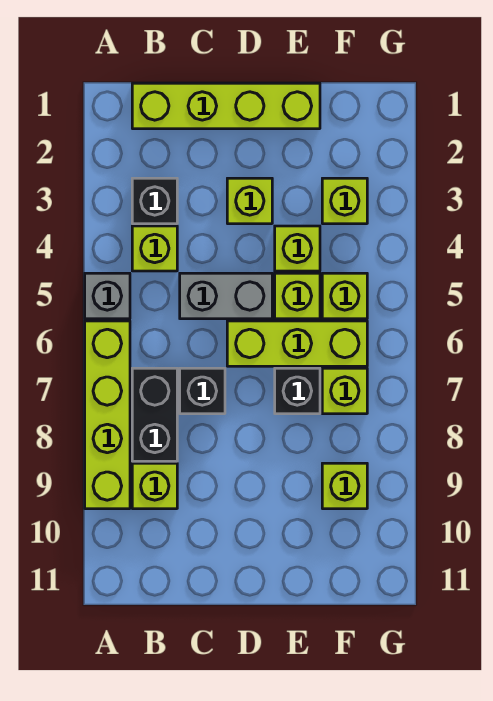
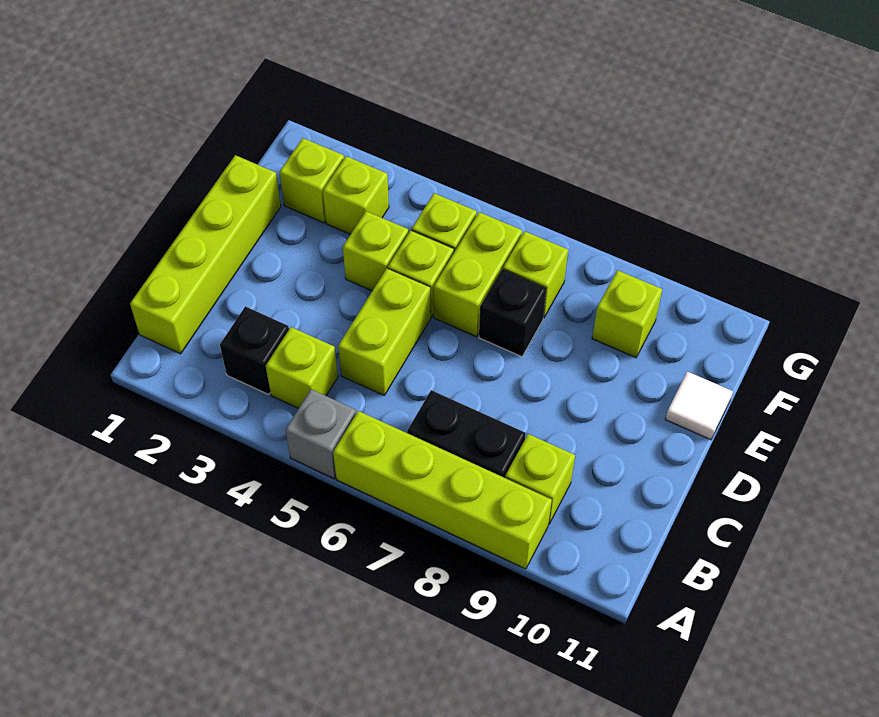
grey 1x2 brick [180,273,272,319] -> lime 1x2 brick [338,269,431,395]
black 1x1 brick [180,368,225,414] -> none
lime 1x1 brick [227,178,272,224] -> lime 1x1 brick moved to [279,138,344,223]
lime 1x3 brick [227,321,367,366] -> lime 1x2 brick [434,212,522,337]
none -> white 1x1 tile [665,372,733,440]

